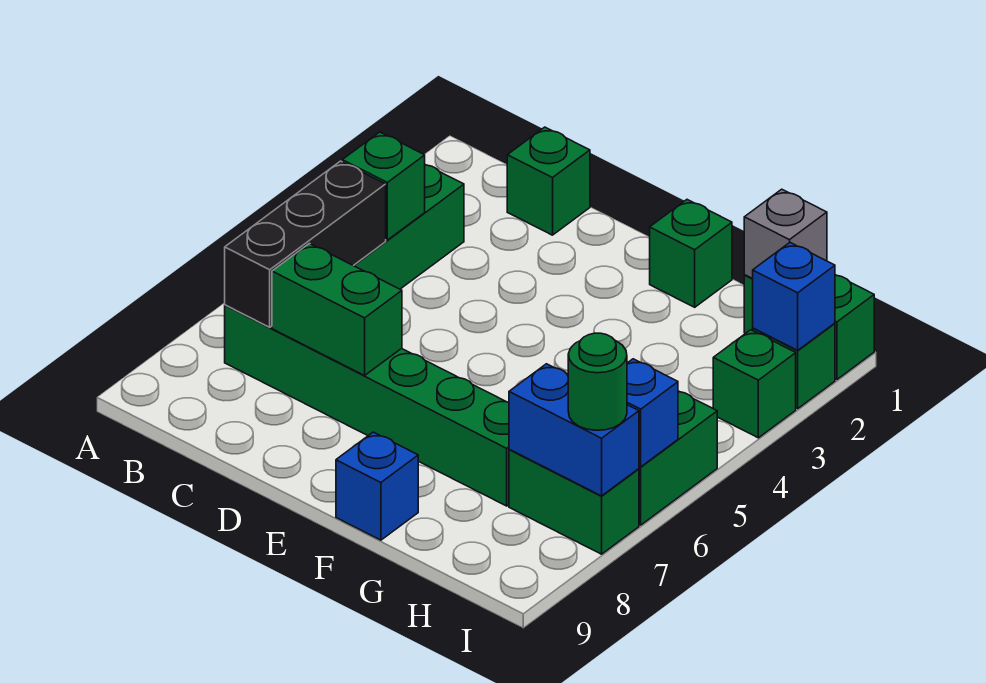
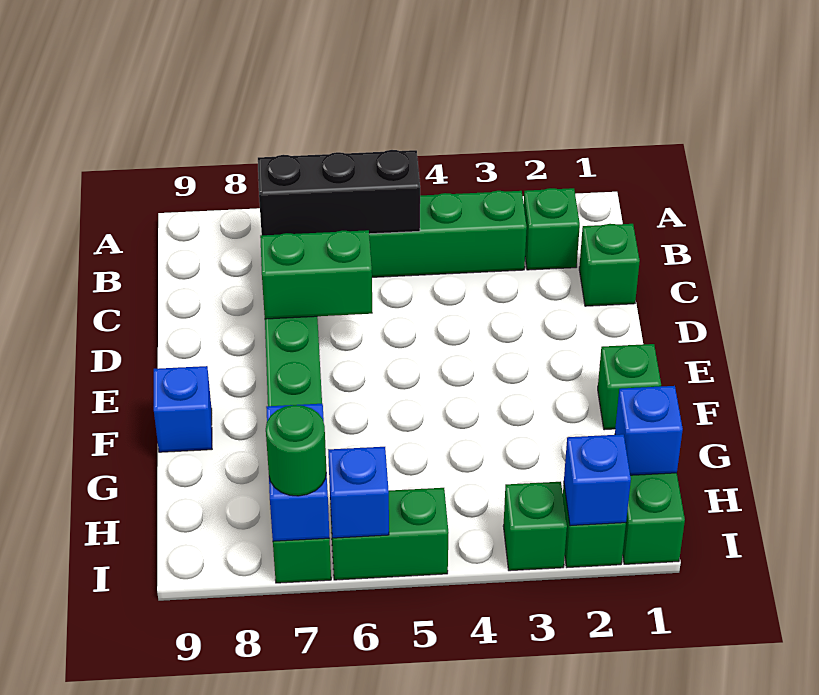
green 1x1 brick [342,132,425,240] -> green 1x1 brick moved to [524,188,580,270]
green 1x2 brick [272,244,402,376] -> green 1x2 brick turned to [260,230,373,319]
grey 1x1 brick [744,189,827,279] -> blue 1x1 brick [615,386,683,475]

